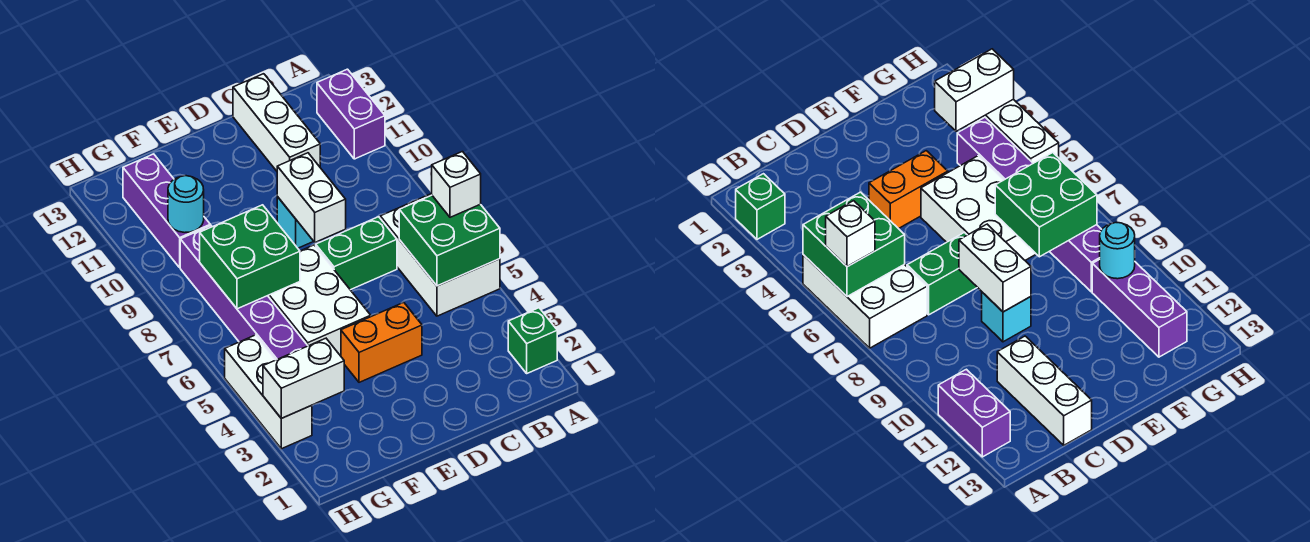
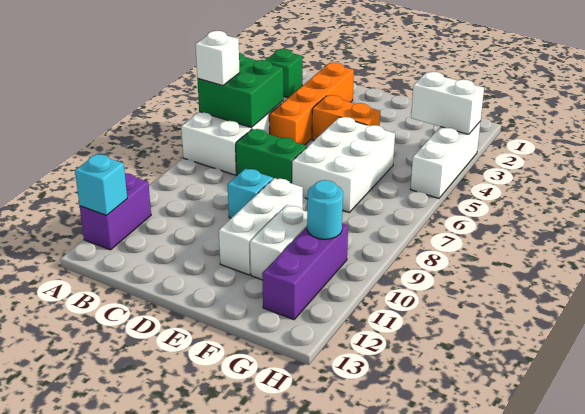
none -> cyan 1x1 brick [75,154,127,215]
none -> orange 1x4 brick [269,62,354,145]
white 1x3 brick [233,74,320,171] -> white 1x3 brick moved to [219,178,303,275]
white 1x2 brick [277,153,346,243] -> white 1x2 brick moved to [250,205,307,280]
green 2x2 brick [200,205,300,309] -> none
purple 1x6 brick [180,226,308,360] -> none

